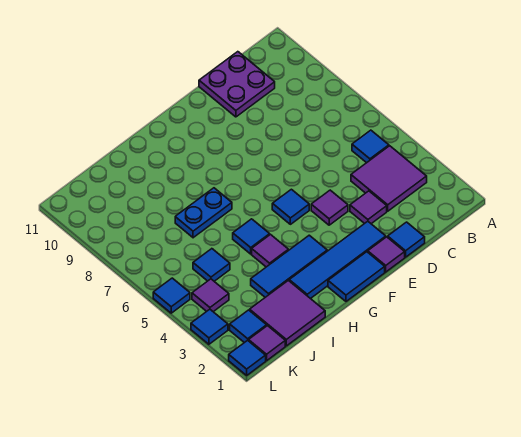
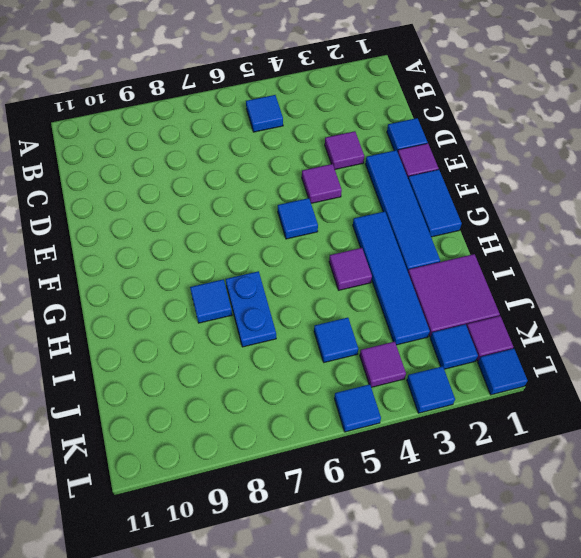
purple 2x2 tile [351,146,427,211] -> none
purple 2x2 plate [199,52,275,117] -> none
blue 1x3 tile [251,235,327,297] -> blue 1x4 tile [353,211,430,345]
blue 1x1 tile [233,219,270,254] -> blue 1x1 tile moved to [190,279,232,323]

